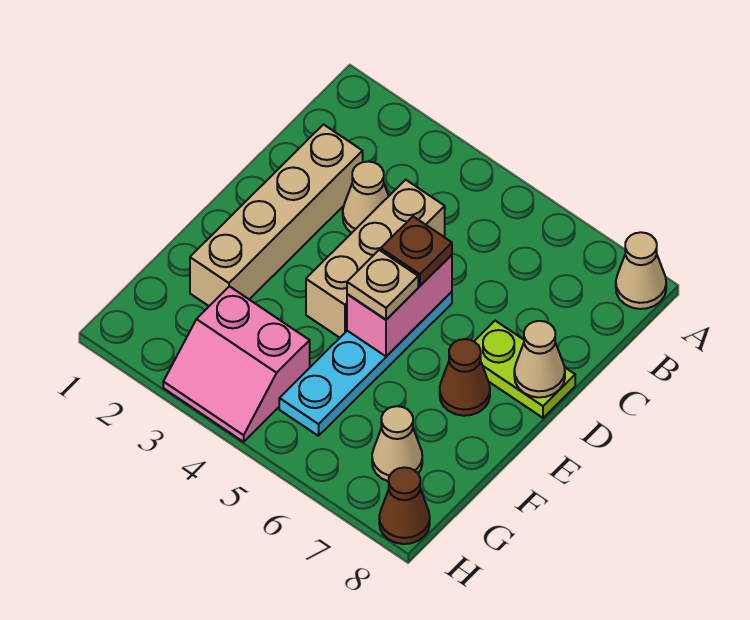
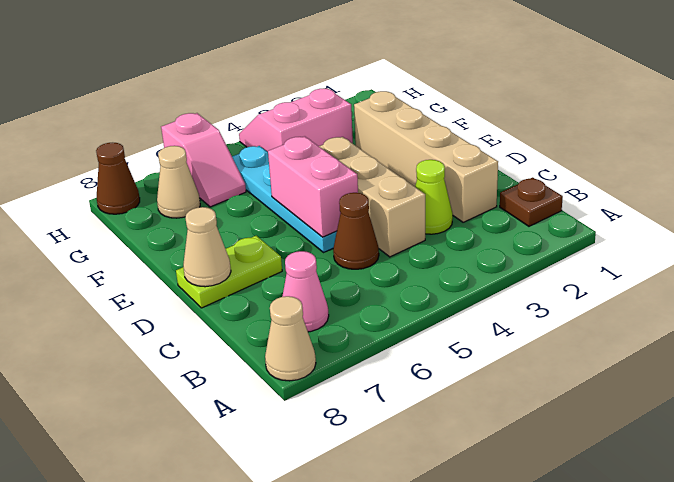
none -> pink 1x1 cone [282,251,329,332]
tan 1x1 cone [343,162,389,233] -> lime 1x1 cone [415,160,453,234]
brown 1x1 plate [381,217,452,286] -> brown 1x1 plate moved to [500,178,563,226]
tan 1x1 plate [347,250,418,320] -> none
brown 1x1 cone [440,339,490,416] -> brown 1x1 cone moved to [333,193,379,269]
none -> pink 1x2 slope [161,113,246,207]

